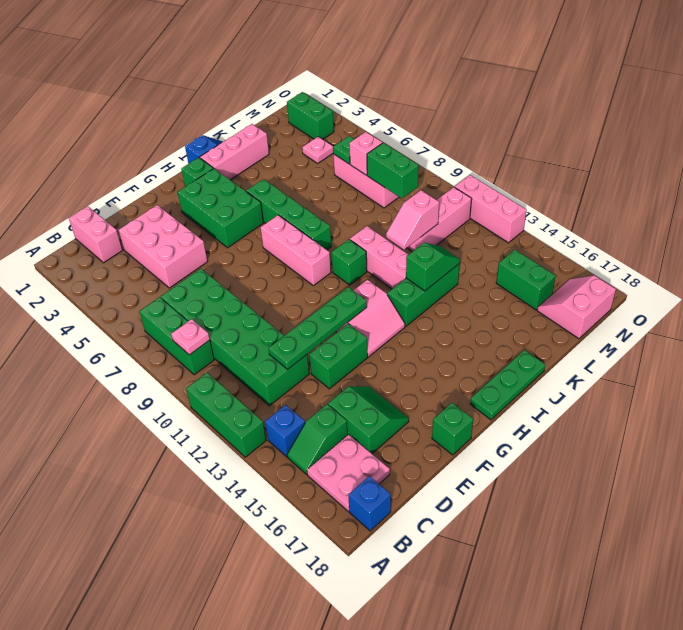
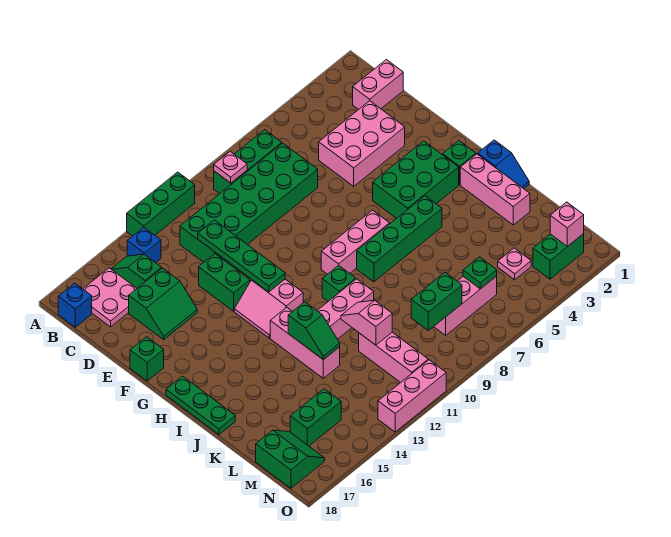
green 1x3 brick [388,264,460,326] -> pink 1x3 brick [270,307,340,378]
pink 1x1 brick [349,132,382,175] -> pink 1x1 brick moved to [550,202,584,247]
pink 2x2 slope [537,275,616,339] -> green 2x2 slope [256,430,325,488]

